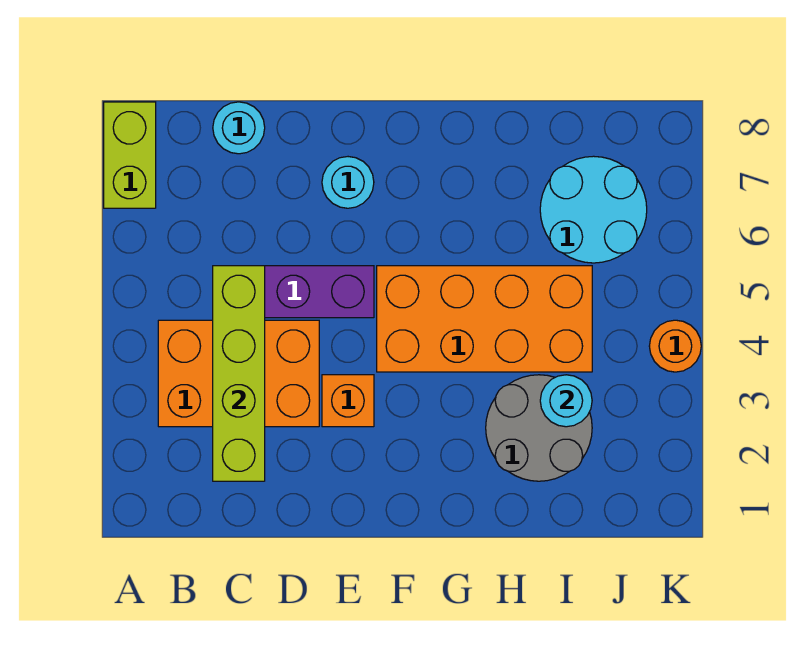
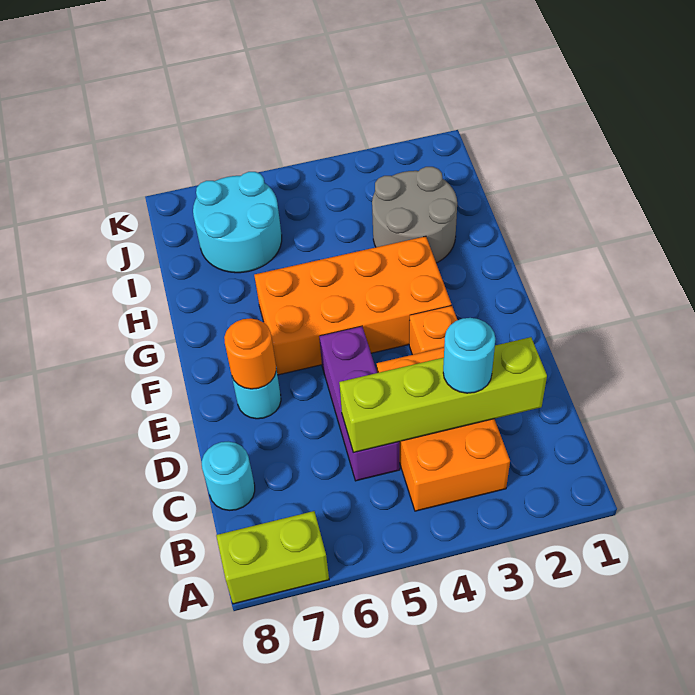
orange 2x4 brick [377,266,592,372] -> orange 2x4 brick turned to [254,236,451,375]
cyan 1x1 round brick [540,375,592,427] -> cyan 1x1 round brick moved to [443,318,495,393]
orange 1x1 round brick [649,320,701,372] -> orange 1x1 round brick moved to [224,318,276,389]

